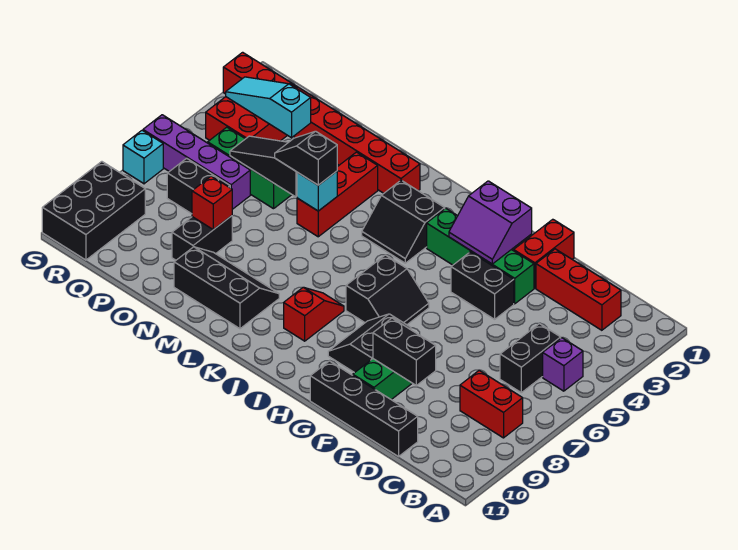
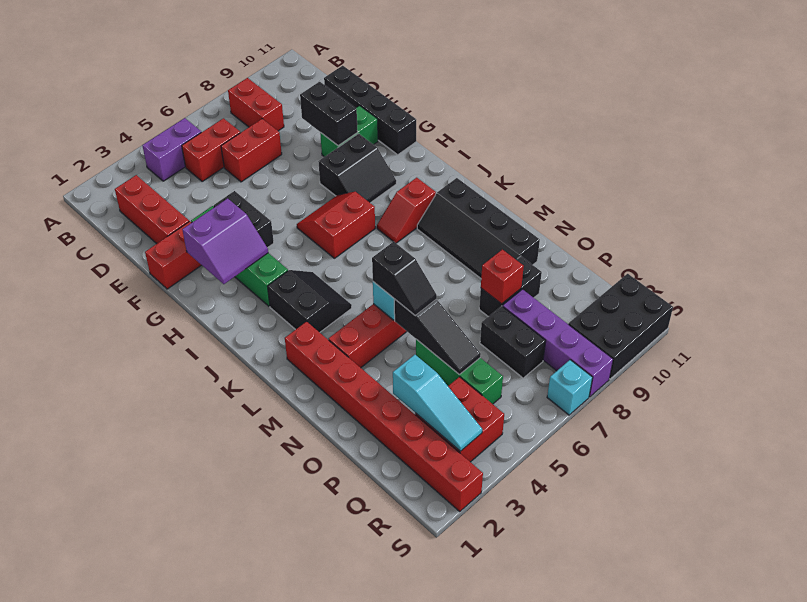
purple 1x1 brick [543,338,583,391] -> purple 1x2 brick [142,118,201,181]
black 1x2 brick [500,324,561,393] -> red 1x2 brick [182,118,241,182]
none -> red 1x2 brick [221,119,282,182]
purple 2x2 slope [449,181,532,264] -> purple 2x2 slope turned to [182,198,268,284]
black 2x2 slope [346,255,429,325] -> red 2x2 slope [297,192,375,258]
black 2x3 slope [174,247,279,329] -> black 2x4 slope [417,178,540,278]
purple 1x4 brick [143,115,250,209] -> purple 1x4 brick moved to [503,289,613,397]

